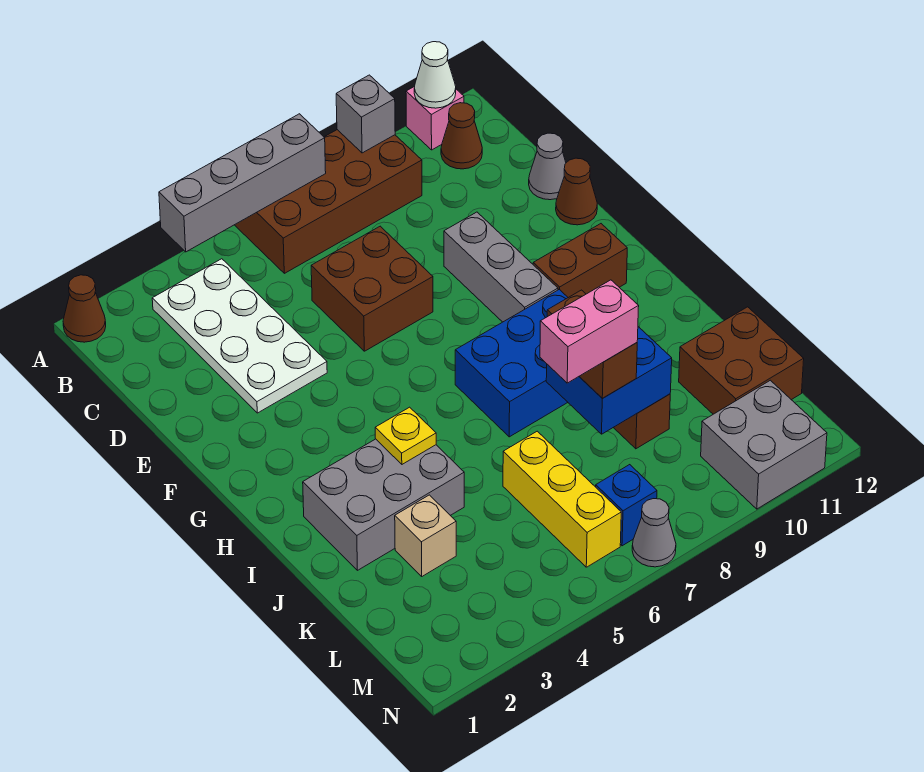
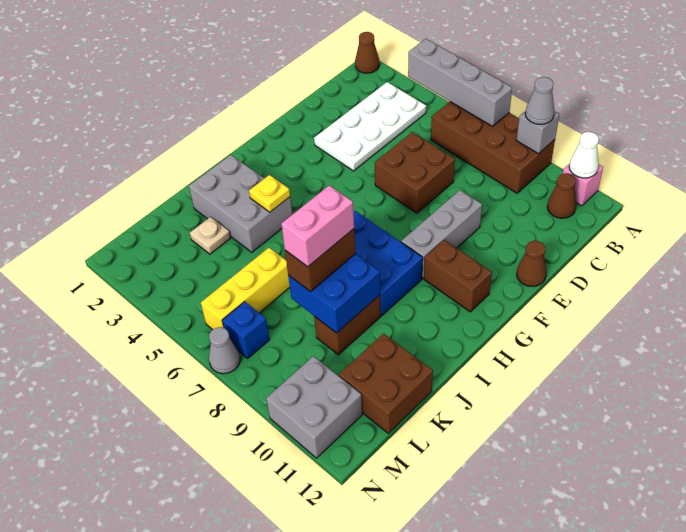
grey 1x1 cone [529,133,566,200] -> grey 1x1 cone moved to [525,77,555,124]
tan 1x1 brick [395,495,456,576] -> tan 1x1 plate [190,217,231,254]
pink 1x2 brick [540,280,639,383] -> pink 1x2 brick turned to [281,185,354,267]

